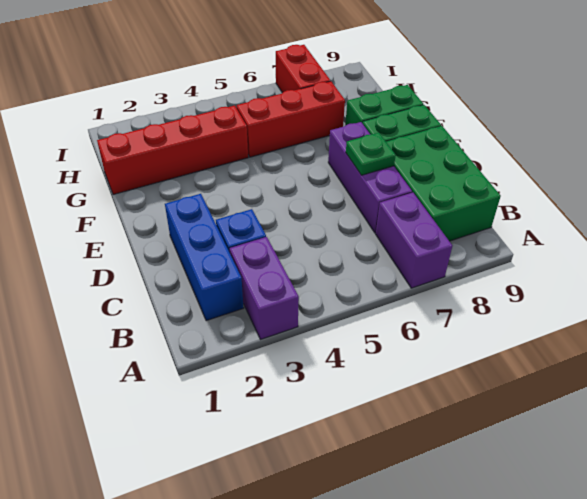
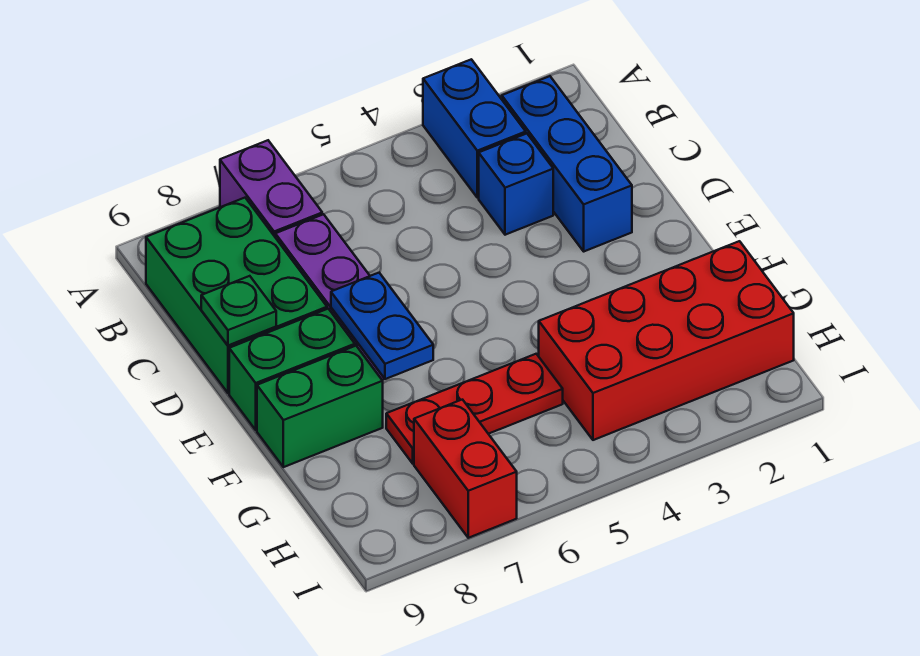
purple 1x2 brick [230,237,299,339] -> blue 1x2 brick [423,59,526,198]
green 1x1 plate [346,133,396,175] -> green 1x1 plate moved to [201,276,276,345]
none -> blue 1x2 plate [331,273,433,379]
red 1x4 brick [97,106,248,195] -> red 2x4 brick [539,241,794,440]
red 1x3 brick [237,81,345,157] -> red 1x3 plate [386,354,563,464]

